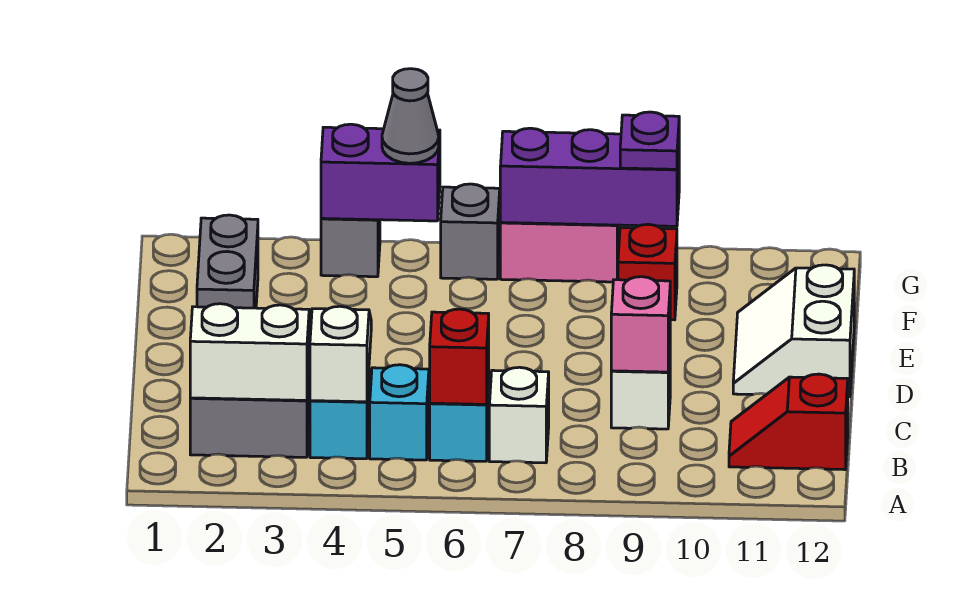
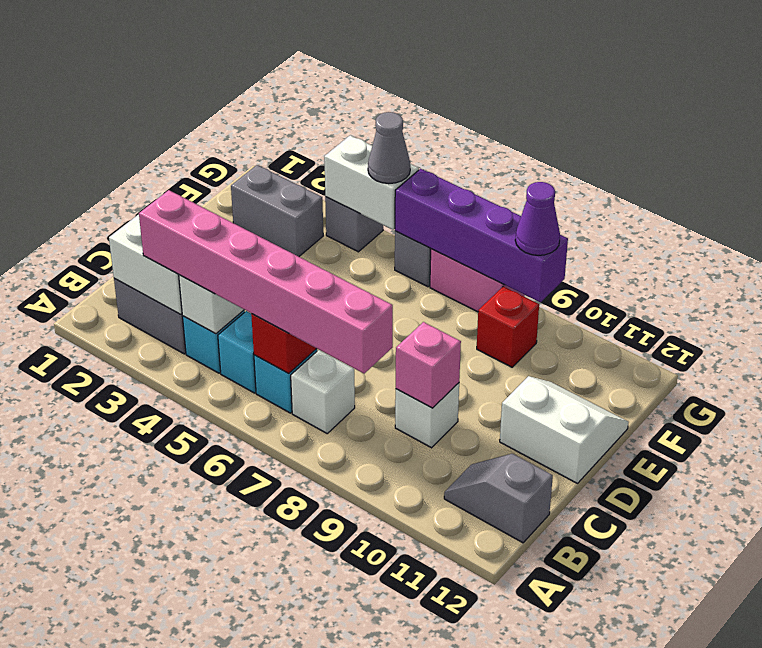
none -> pink 1x6 brick [139,190,393,374]
red 1x2 slope [729,374,848,470] -> grey 1x2 slope [444,454,553,543]
white 2x2 slope [733,265,854,397] -> white 2x2 slope turned to [500,376,629,483]
grey 1x2 brick [197,215,258,308] -> grey 1x2 brick turned to [231,165,323,257]
purple 1x2 brick [321,124,440,221] -> white 1x2 brick [324,135,419,230]
purple 1x3 brick [500,128,679,226] -> purple 1x4 brick [395,169,568,302]
purple 1x1 plate [620,112,679,169] -> purple 1x1 cone [515,182,560,255]

